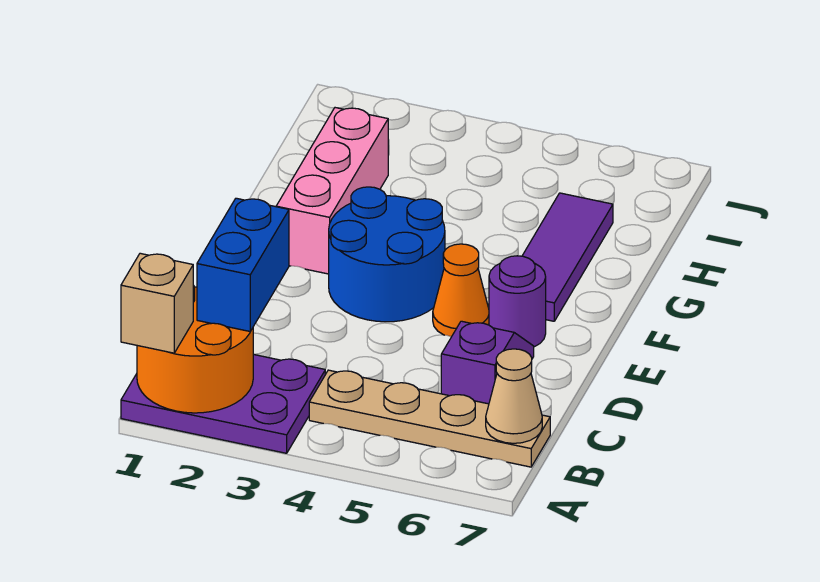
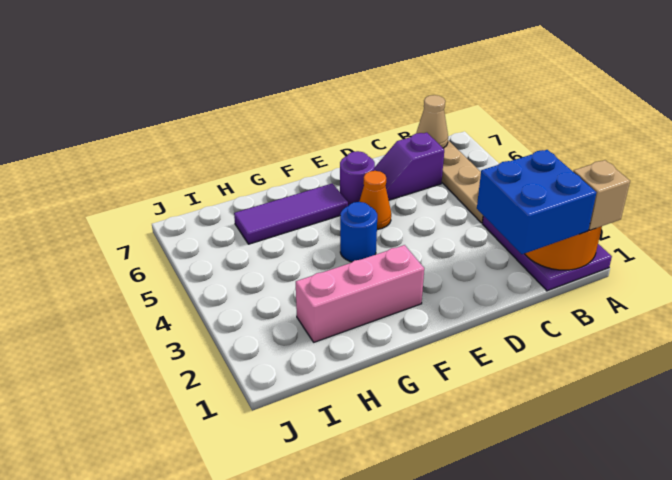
blue 1x2 brick [197,198,289,331] -> blue 2x2 brick [477,150,596,254]
blue 2x2 round brick [329,187,445,322] -> blue 1x1 round brick [340,202,377,262]

